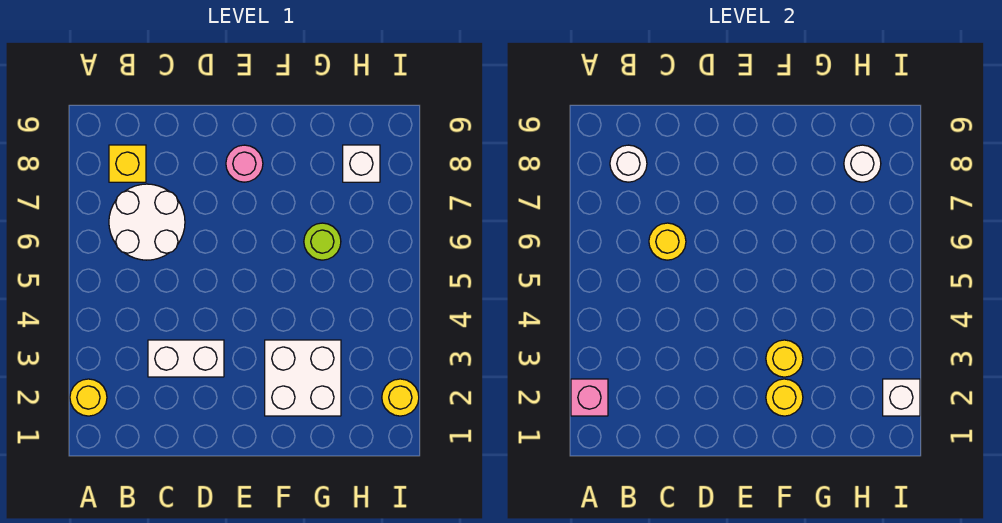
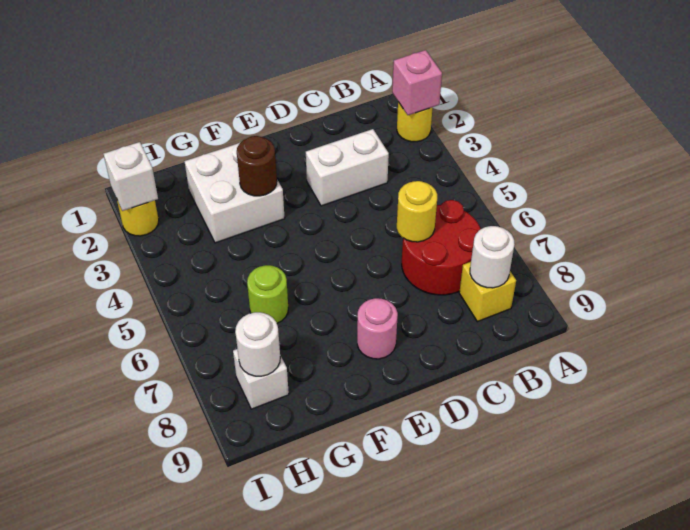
white 2x2 round brick [109,184,185,260] -> red 2x2 round brick [402,200,480,295]
yellow 1x1 round brick [766,379,803,416] -> none
yellow 1x1 round brick [766,340,803,377] -> brown 1x1 round brick [237,136,277,196]

